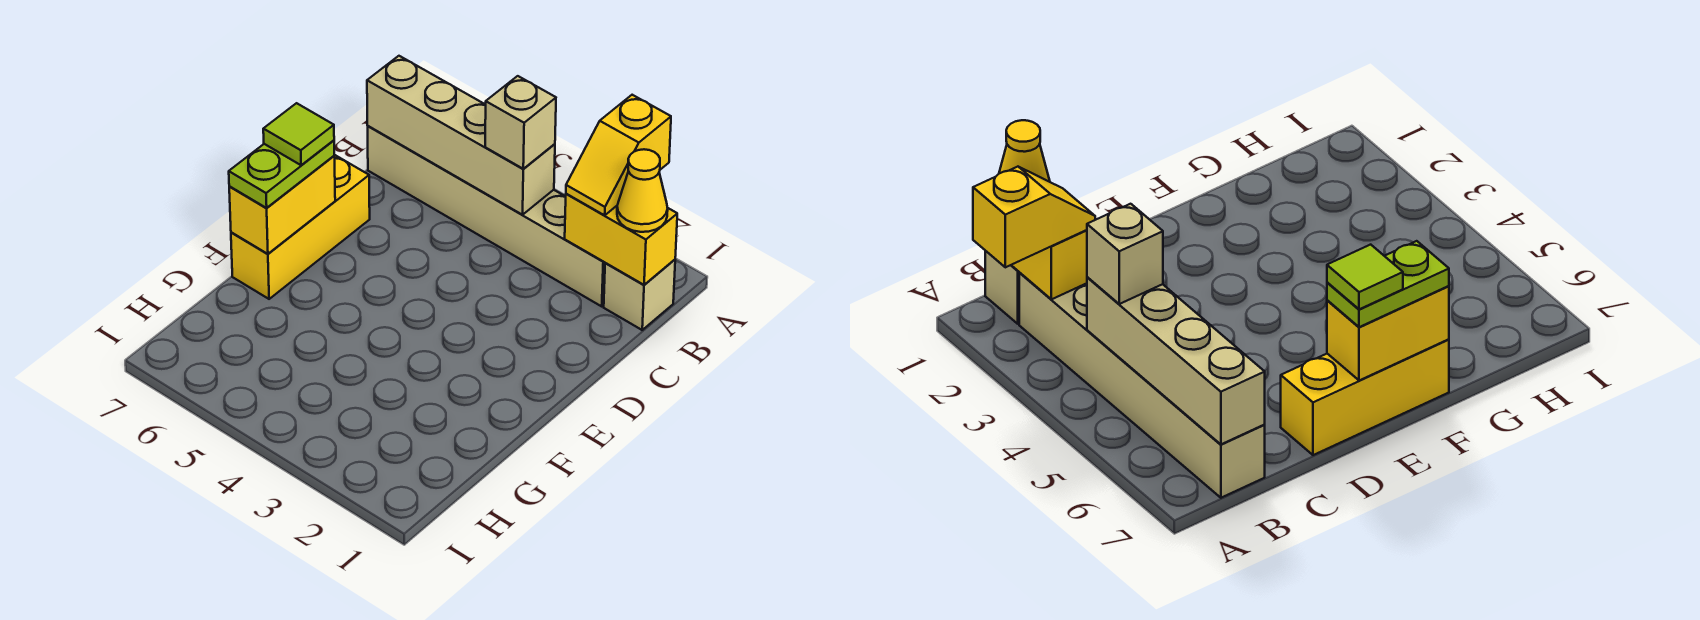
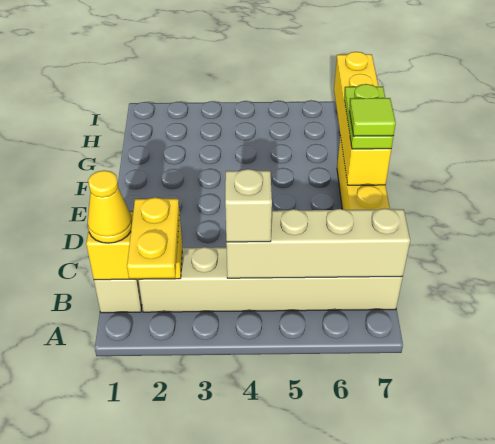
yellow 1x2 slope [566,95,671,215] -> yellow 1x2 plate [127,197,179,279]
yellow 1x2 brick [229,156,335,254] -> yellow 1x4 brick [334,52,391,185]

